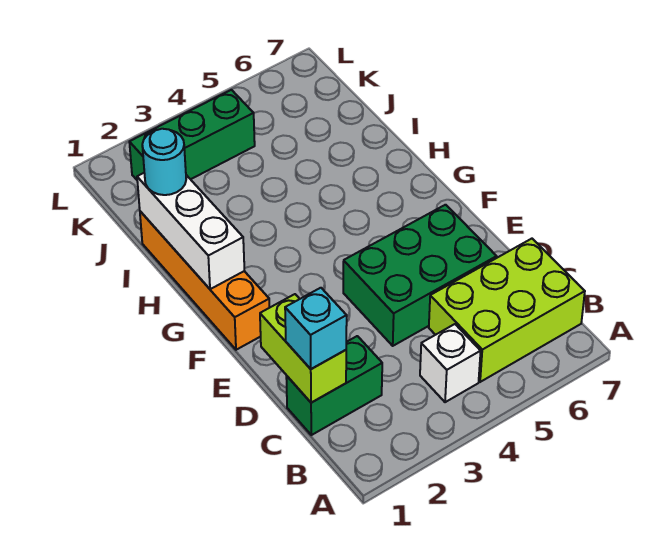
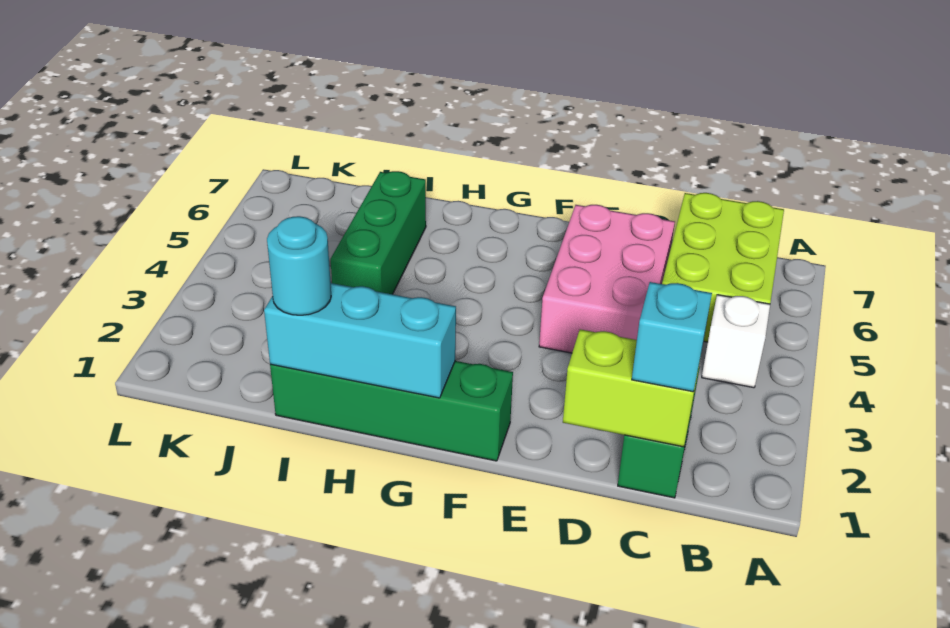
green 2x3 brick [343,205,497,346] -> pink 2x3 brick [539,205,675,353]
orange 1x4 brick [140,211,270,350] -> green 1x4 brick [270,361,513,461]
white 1x3 brick [137,173,244,289] -> cyan 1x3 brick [264,283,456,398]
green 1x3 brick [129,90,255,180] -> green 1x3 brick moved to [331,171,426,294]

